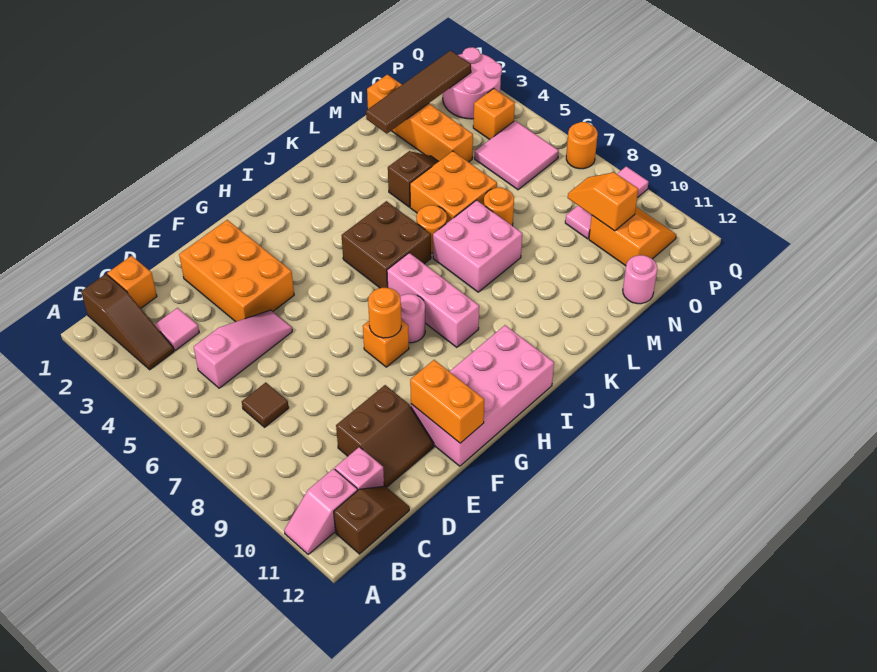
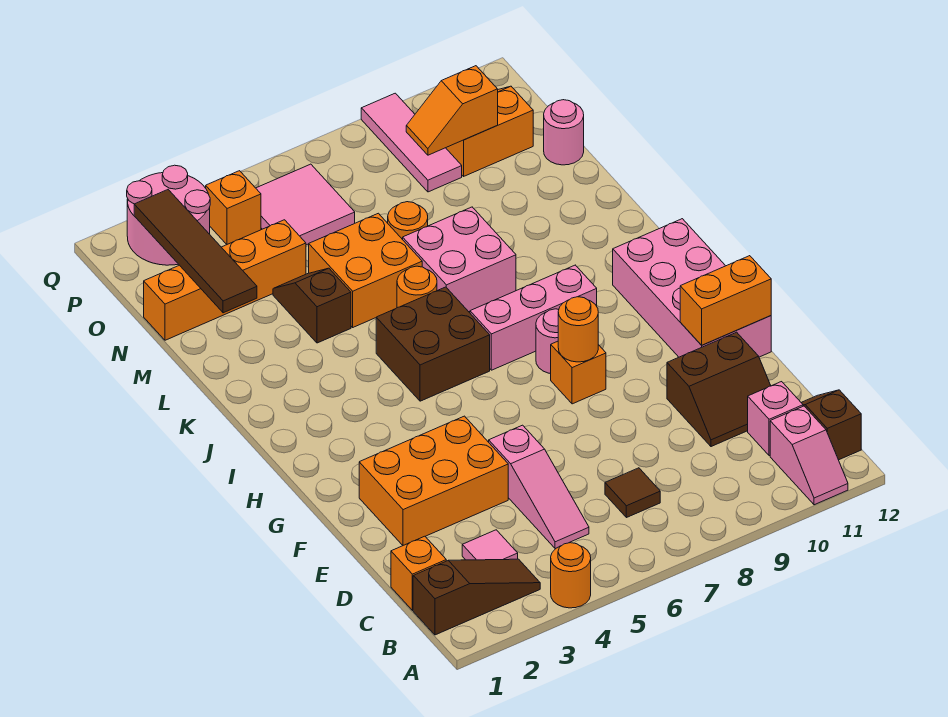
pink 1x3 slope [194,310,292,388] -> pink 1x3 slope turned to [489,425,589,549]
brown 2x2 slope [336,385,434,487] -> brown 2x2 slope turned to [667,332,771,447]
orange 1x1 round brick [566,122,598,169] -> orange 1x1 round brick moved to [551,543,591,608]

